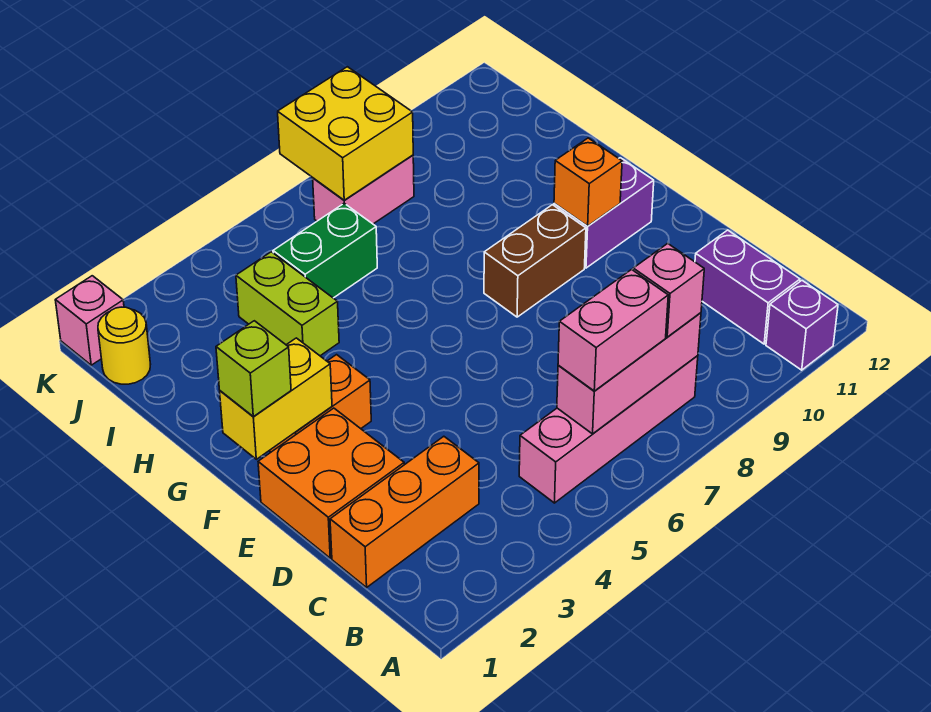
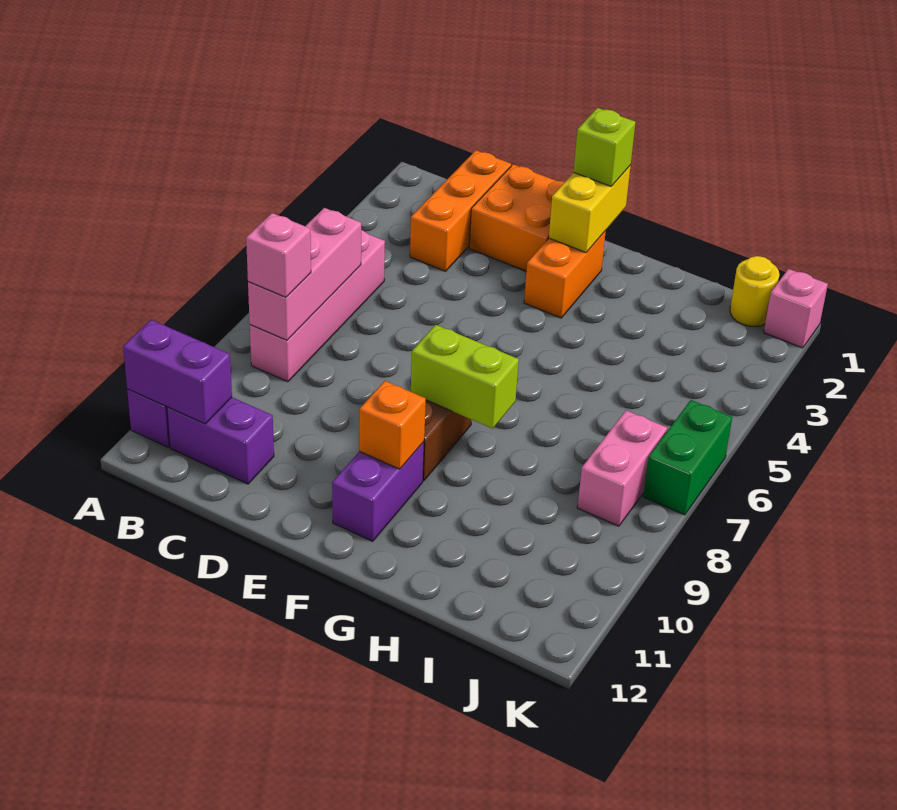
none -> purple 1x2 brick [123,320,232,424]
pink 1x2 brick [558,270,668,391] -> none
lime 1x2 brick [236,252,339,356] -> lime 1x2 brick moved to [411,325,519,429]
green 1x2 brick [273,203,377,298] -> green 1x2 brick moved to [643,400,732,515]
yellow 2x2 brick [278,67,413,200] -> none

